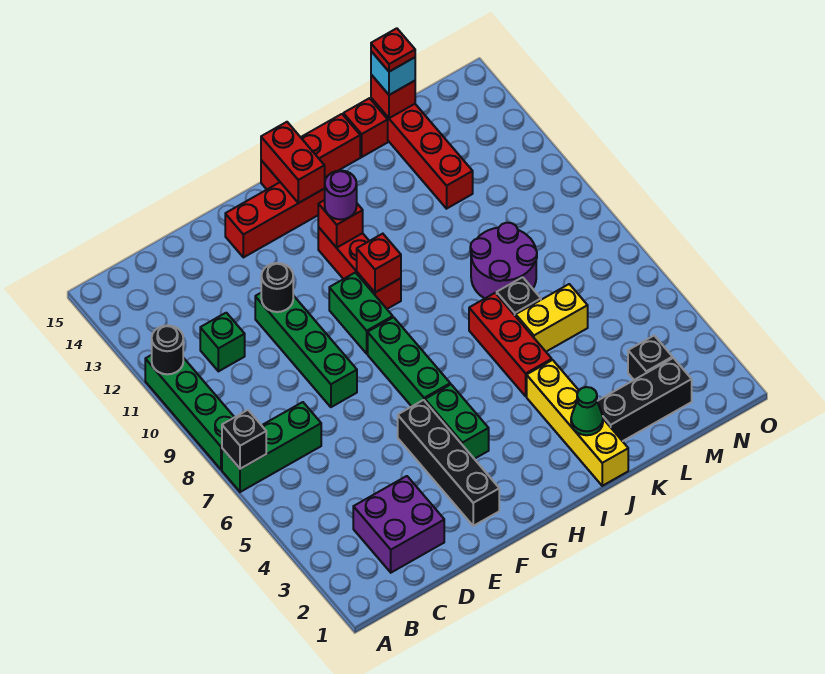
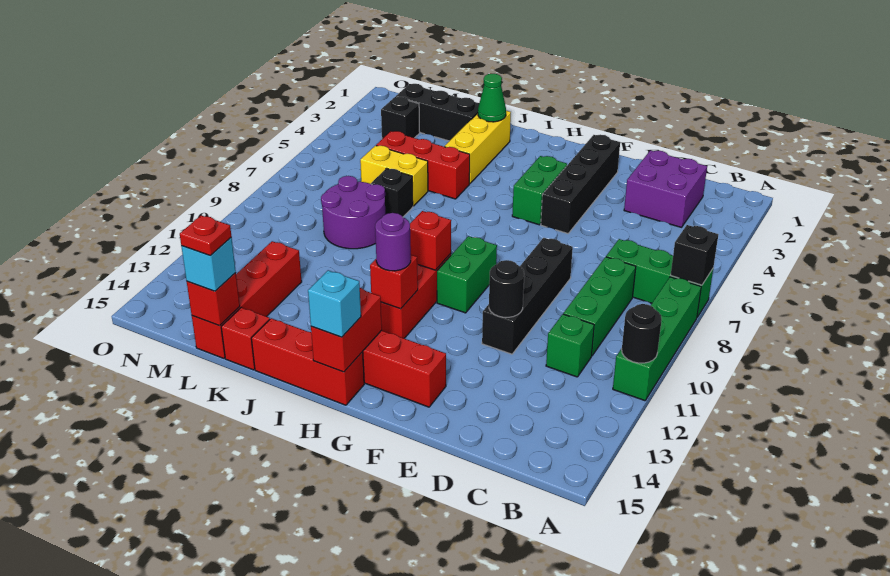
green 1x4 brick [255,293,357,407] -> black 1x4 brick [482,238,573,354]
green 1x3 brick [368,317,450,406] -> green 1x3 brick moved to [563,257,636,355]
none -> cyan 1x1 brick [308,270,361,337]
yellow 1x4 brick [527,360,628,486] -> yellow 1x3 brick [445,111,511,184]
red 1x3 brick [469,293,552,396] -> red 1x3 brick turned to [376,131,470,199]

